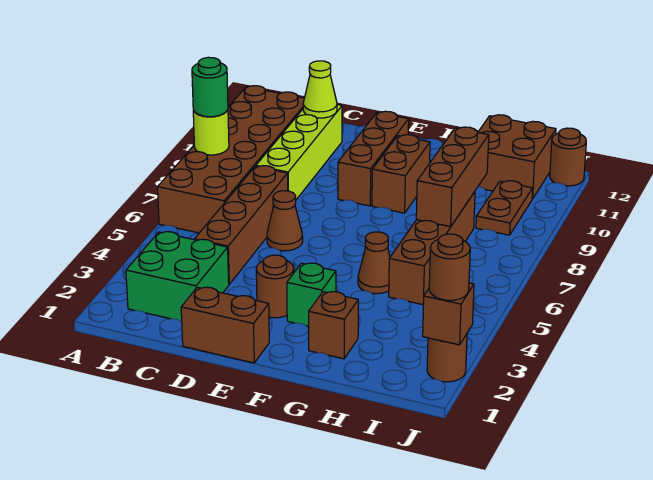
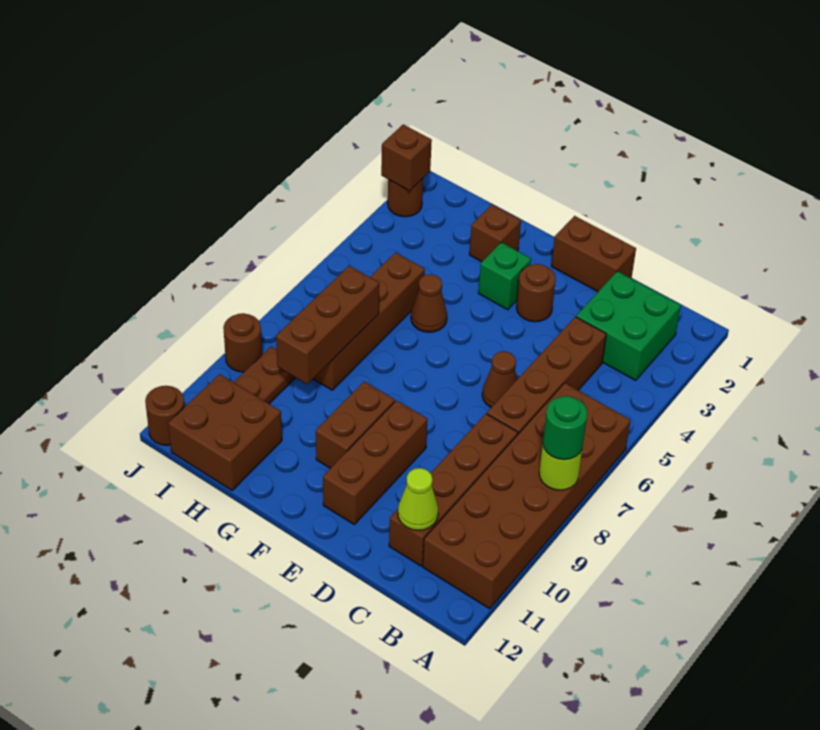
lime 1x4 brick [256,105,342,200] -> brown 1x4 brick [389,414,518,566]
brown 1x1 round brick [429,234,470,300] -> brown 1x1 round brick moved to [223,313,262,372]

